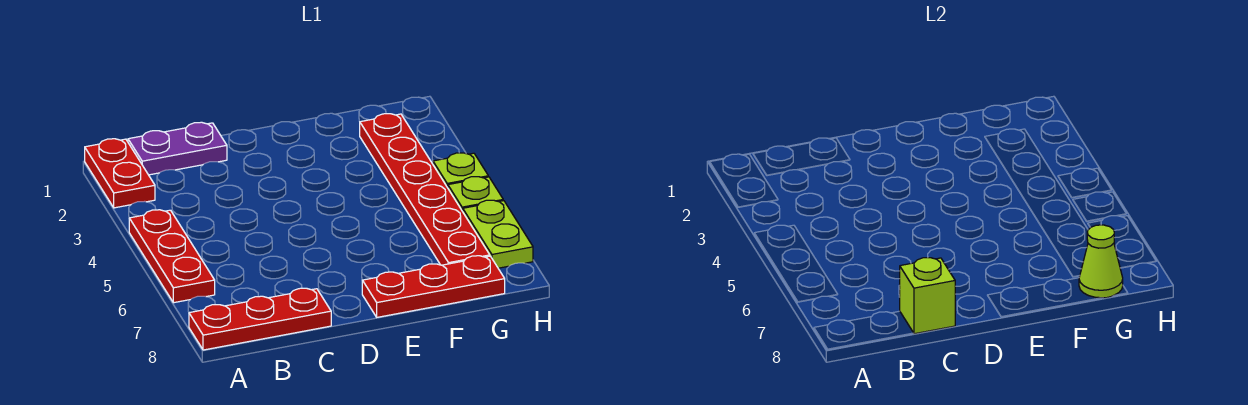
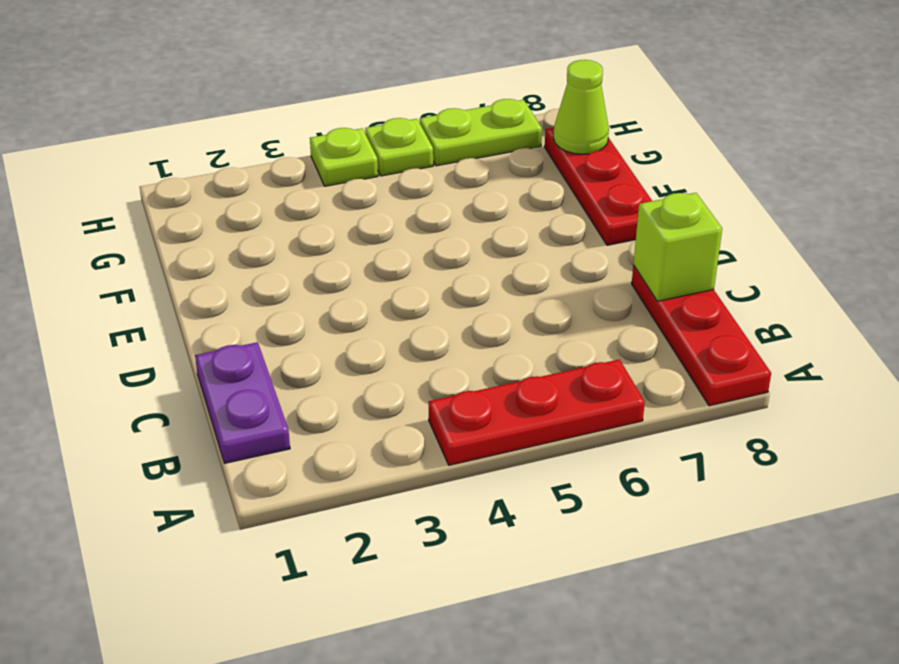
red 1x2 plate [85,139,155,208] -> none
red 1x6 plate [360,114,490,265] -> none

